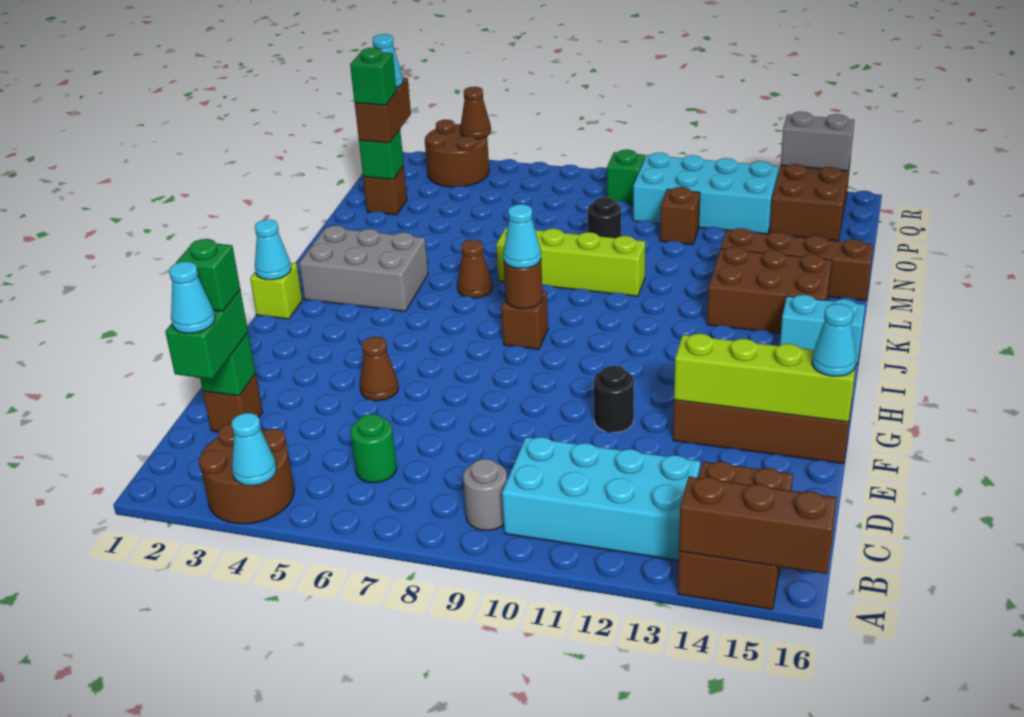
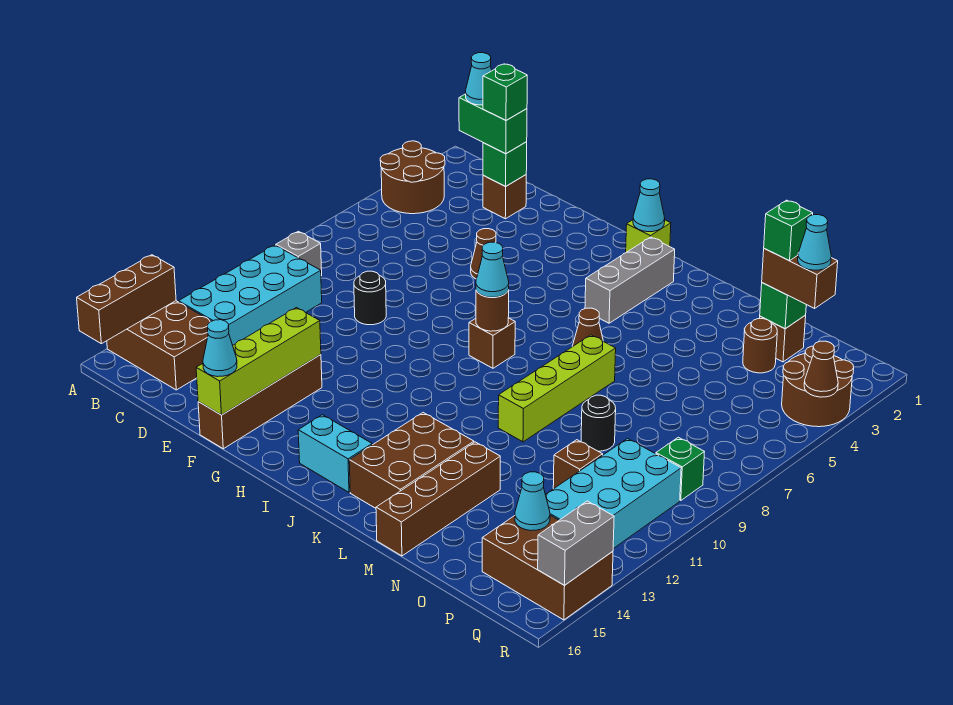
cyan 1x1 cone [231,413,276,485] -> cyan 1x1 cone moved to [515,472,550,531]
grey 1x1 round brick [463,459,507,530] -> grey 1x1 brick [276,231,322,276]
green 1x1 round brick [350,414,397,483] -> none
black 1x1 round brick [594,366,634,432] -> black 1x1 round brick moved to [354,271,386,325]
grey 2x3 brick [299,226,428,311] -> grey 1x3 brick [585,237,675,323]
cyan 1x2 brick [780,295,865,364] -> cyan 1x2 brick turned to [298,415,372,492]
none -> brown 1x1 round brick [743,319,777,373]

